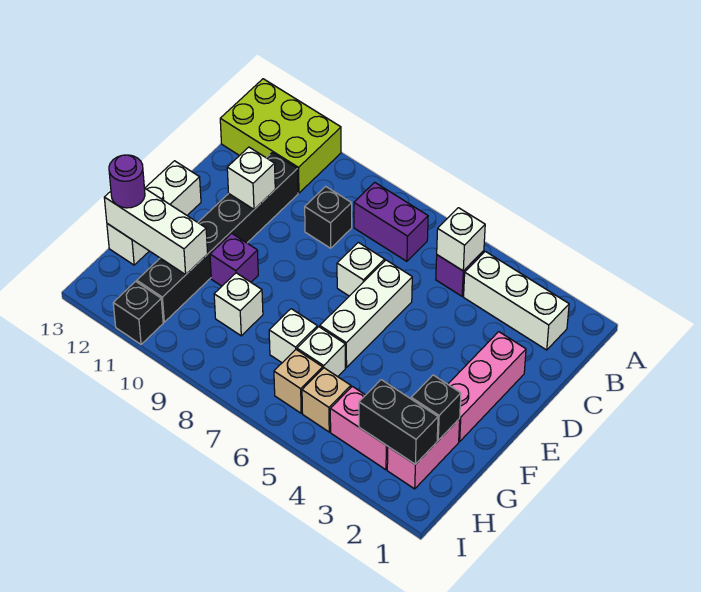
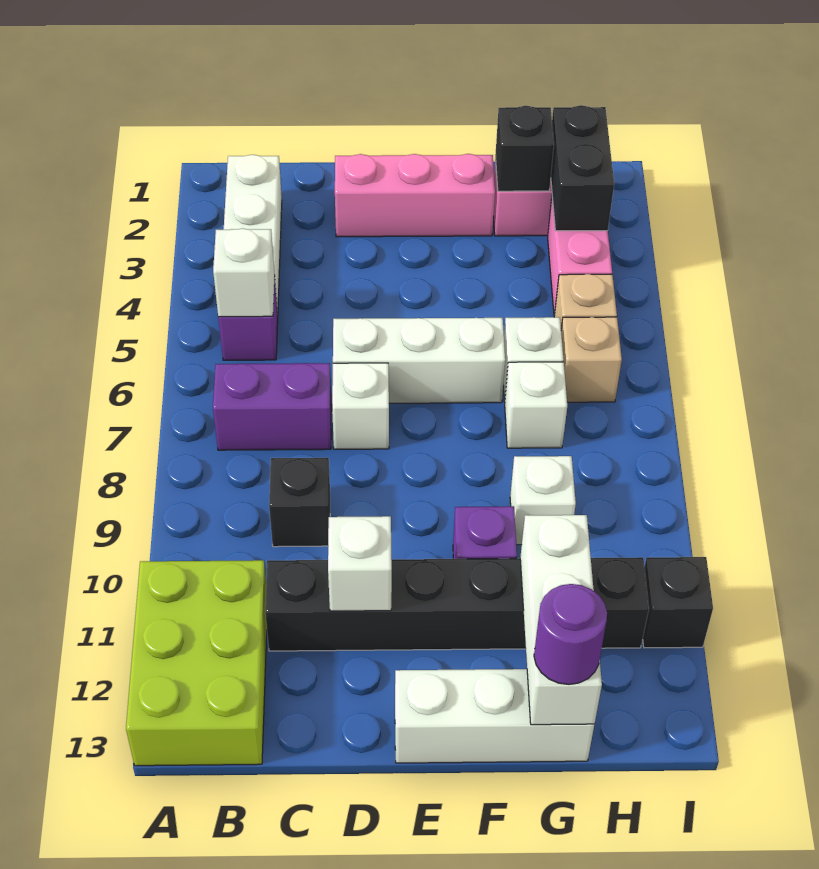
purple 1x2 brick [354,182,428,261] -> purple 1x2 brick turned to [213,363,332,450]

